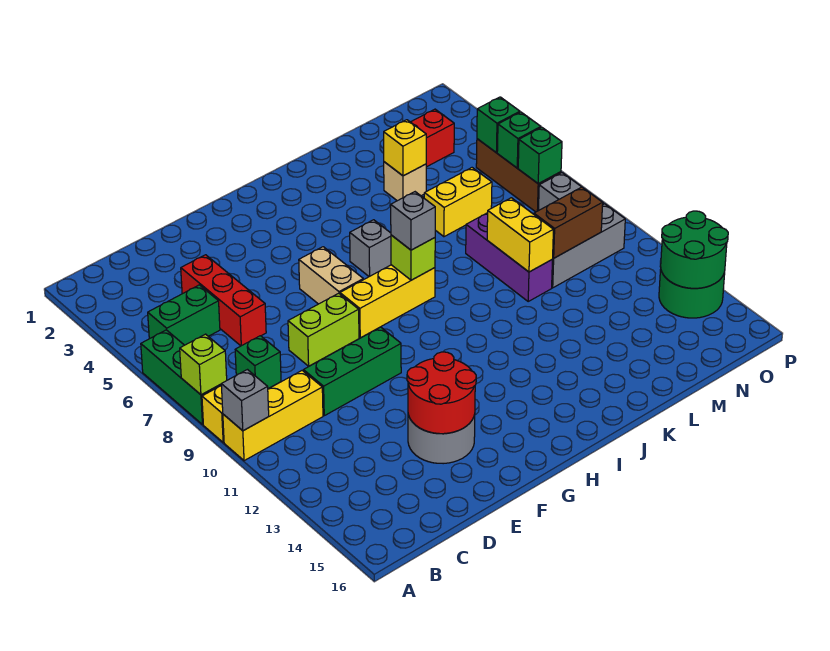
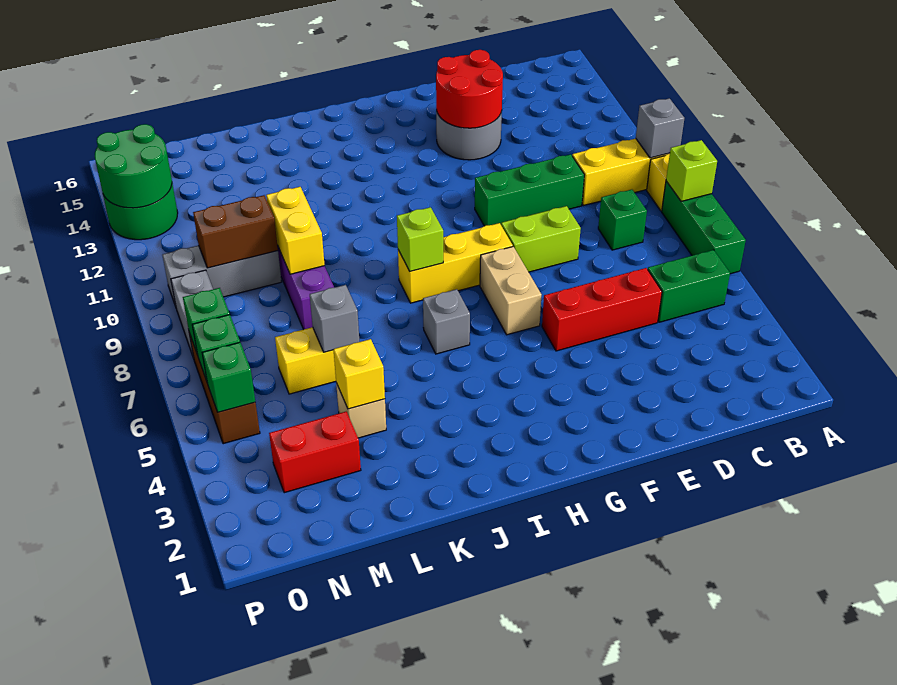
red 1x3 brick [181,255,266,346] -> red 1x3 brick turned to [542,268,662,351]
grey 1x1 brick [391,192,435,250] -> grey 1x1 brick moved to [310,285,359,352]

